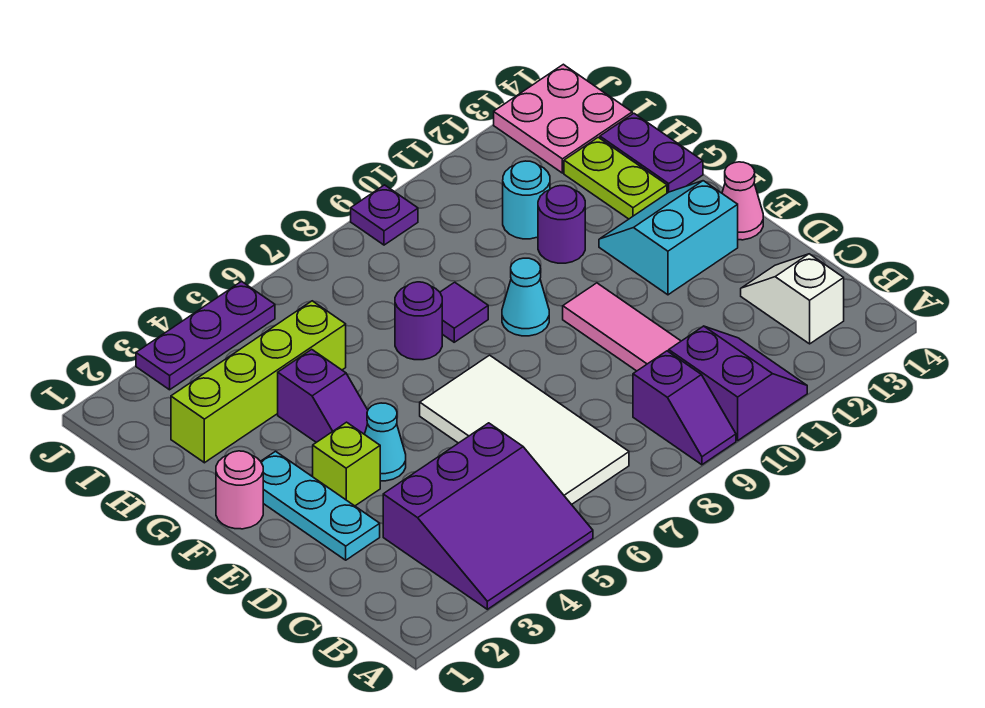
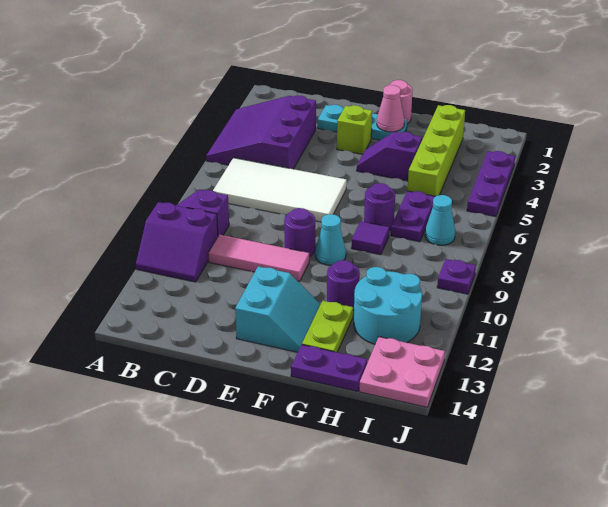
white 1x2 slope [741,254,844,344] -> none
cyan 1x1 cone [365,403,406,481] -> cyan 1x1 cone moved to [425,195,455,245]
none -> purple 1x1 round brick [284,208,315,257]
pink 1x1 cone [722,162,763,240] -> pink 1x1 cone moved to [377,85,404,132]
lime 1x2 plate [564,137,667,219] -> lime 1x2 plate turned to [302,301,353,352]
none -> purple 1x2 plate [391,191,435,242]
cyan 1x1 round brick [503,161,550,239] -> cyan 2x2 round brick [354,267,422,344]

